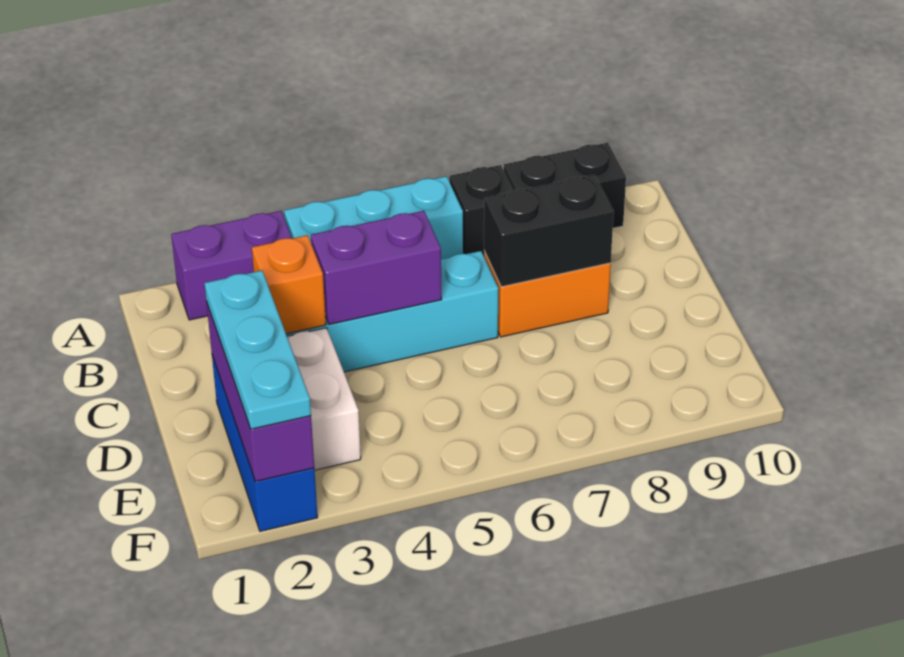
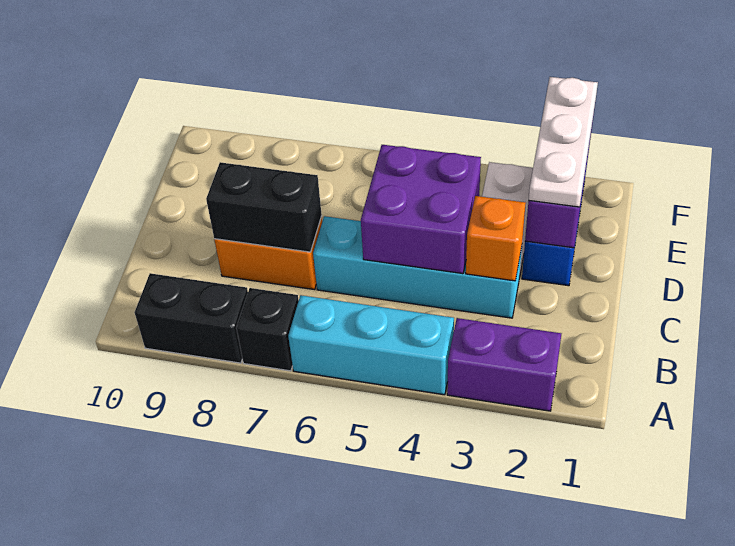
purple 1x2 brick [311,211,442,324] -> purple 2x2 brick [361,145,481,274]
cyan 1x3 plate [205,271,311,429] -> white 1x3 plate [529,77,598,207]

